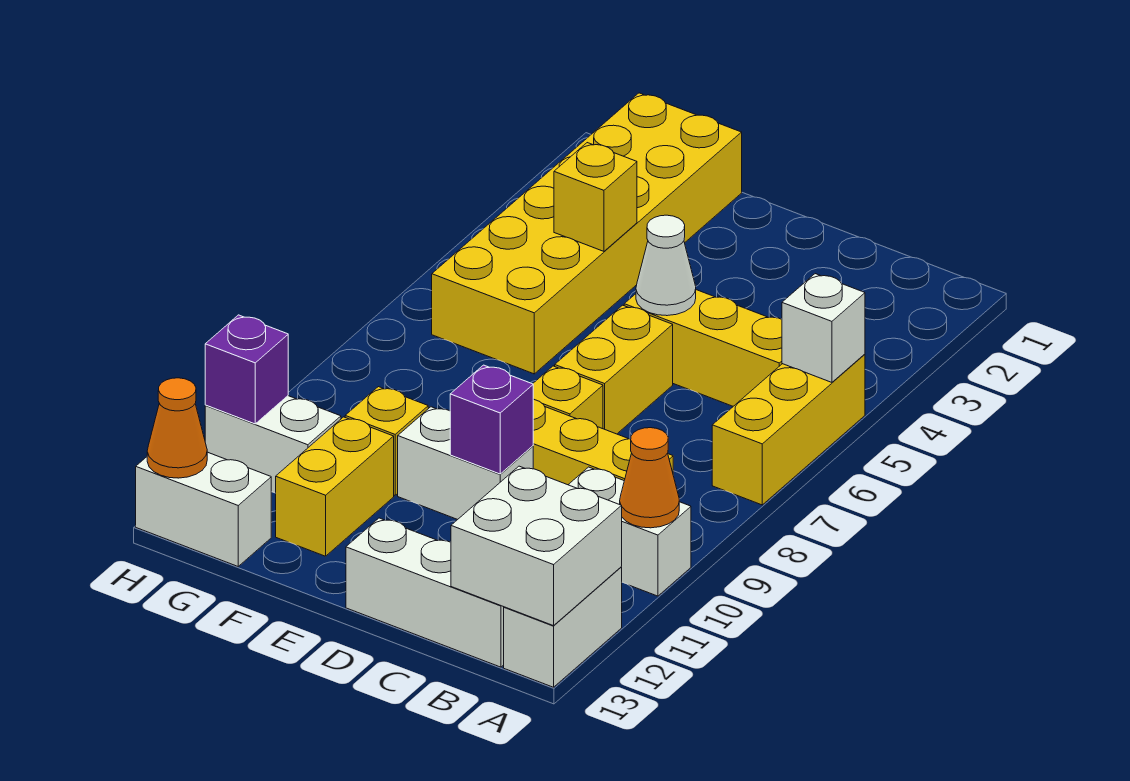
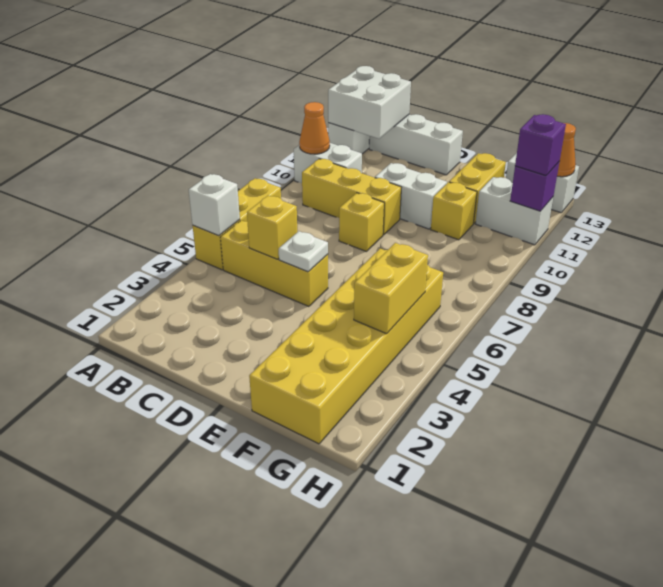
white 1x1 cone [636,215,696,316] -> white 1x1 plate [279,231,328,272]
yellow 1x2 brick [555,305,673,434] -> yellow 1x2 brick moved to [354,243,428,334]
purple 1x1 brick [450,365,533,474] -> purple 1x1 brick moved to [515,114,566,175]
yellow 1x1 brick [554,143,637,251] -> yellow 1x1 brick moved to [247,196,297,259]

